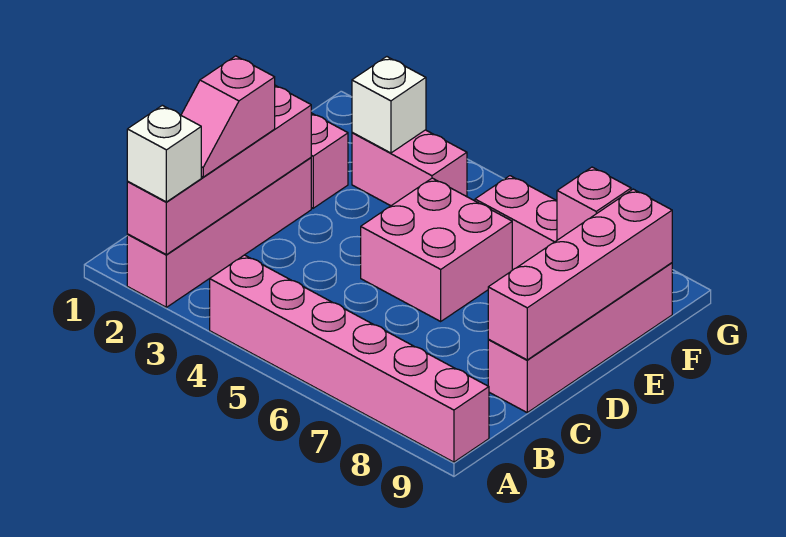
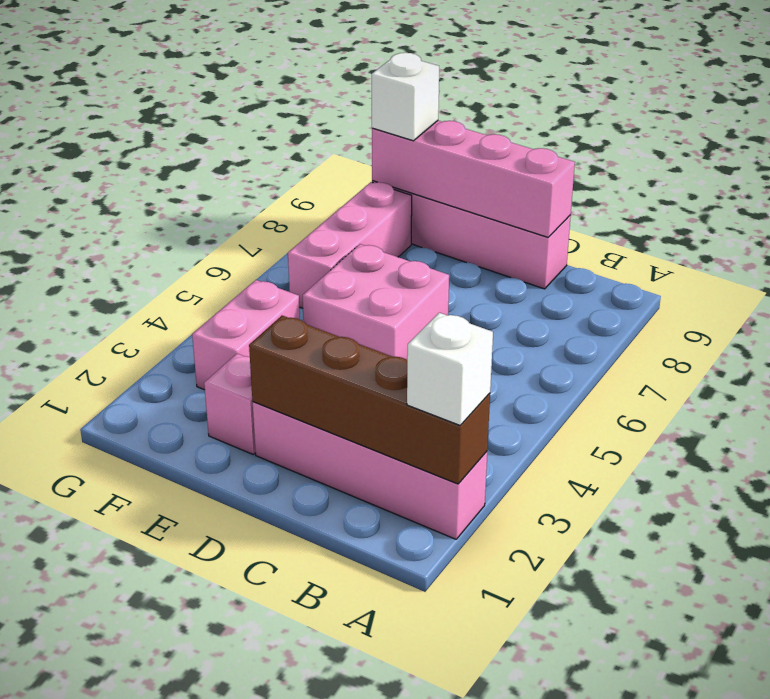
pink 1x4 brick [127,85,311,255] -> brown 1x4 brick [249,316,490,484]
pink 1x6 brick [210,255,489,462] -> none
pink 1x2 slope [181,56,275,177] -> none
white 1x1 brick [352,57,426,153] -> white 1x1 brick moved to [372,53,439,141]
pink 1x1 brick [557,167,631,240] -> none

